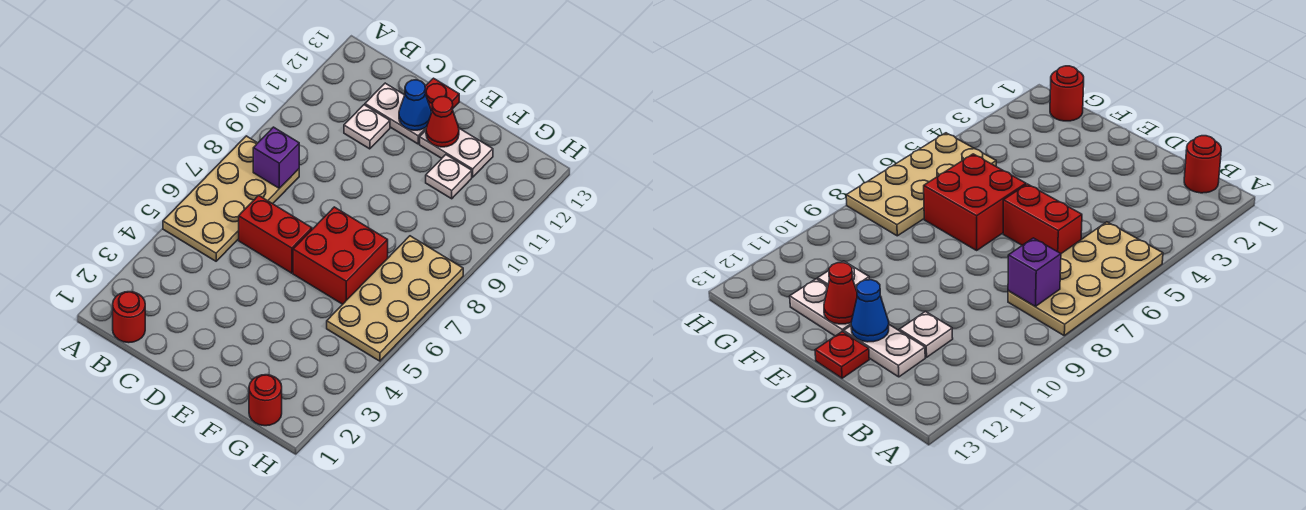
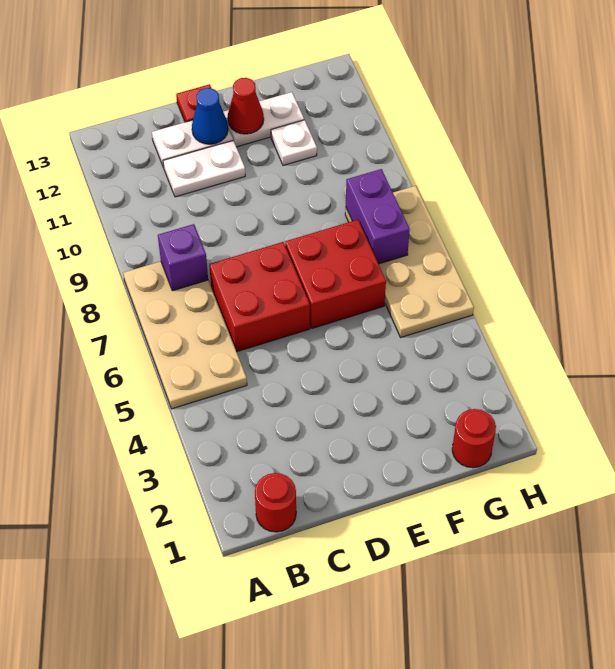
red 1x2 brick [239,195,312,273] -> red 2x2 brick [209,242,310,352]
white 1x1 plate [344,105,390,149] -> white 1x2 plate [163,141,245,197]
none -> purple 1x2 brick [346,169,410,264]

